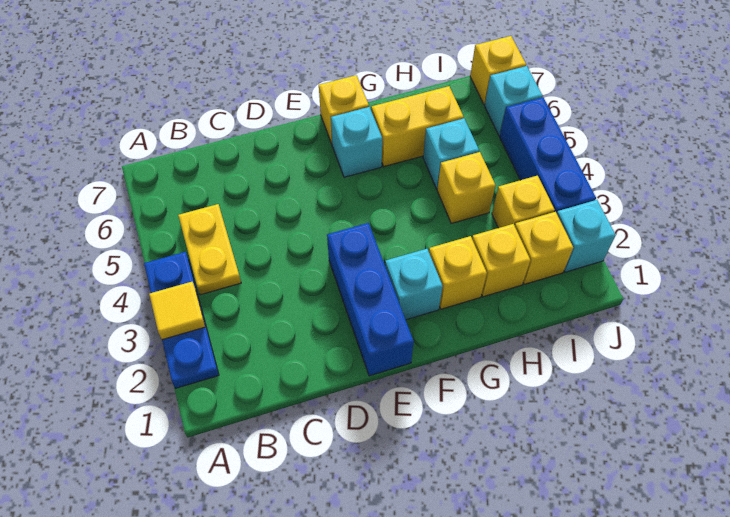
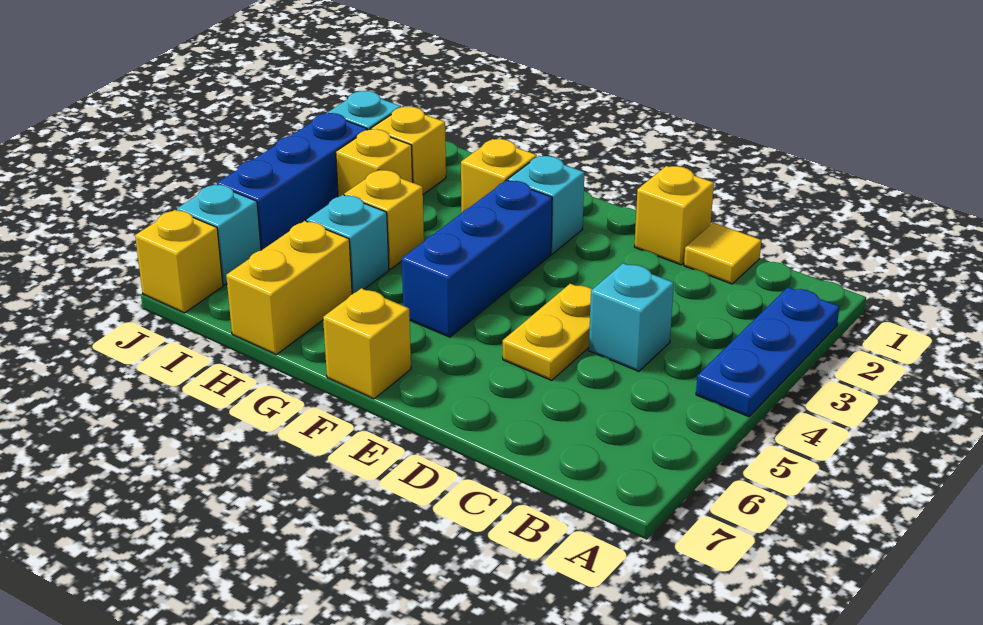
yellow 1x1 tile [149,282,205,340] -> yellow 1x1 tile moved to [684,223,761,284]
yellow 1x2 plate [178,204,241,295] -> yellow 1x2 plate moved to [503,284,592,380]
blue 1x3 brick [327,223,414,376] -> blue 1x3 brick moved to [402,180,552,337]
cyan 1x1 brick [331,107,382,177] -> cyan 1x1 brick moved to [589,263,674,371]
yellow 1x2 brick [371,86,463,167] -> yellow 1x2 brick turned to [226,221,352,355]
yellow 1x1 brick [472,224,530,297] -> yellow 1x1 brick moved to [634,166,714,265]

